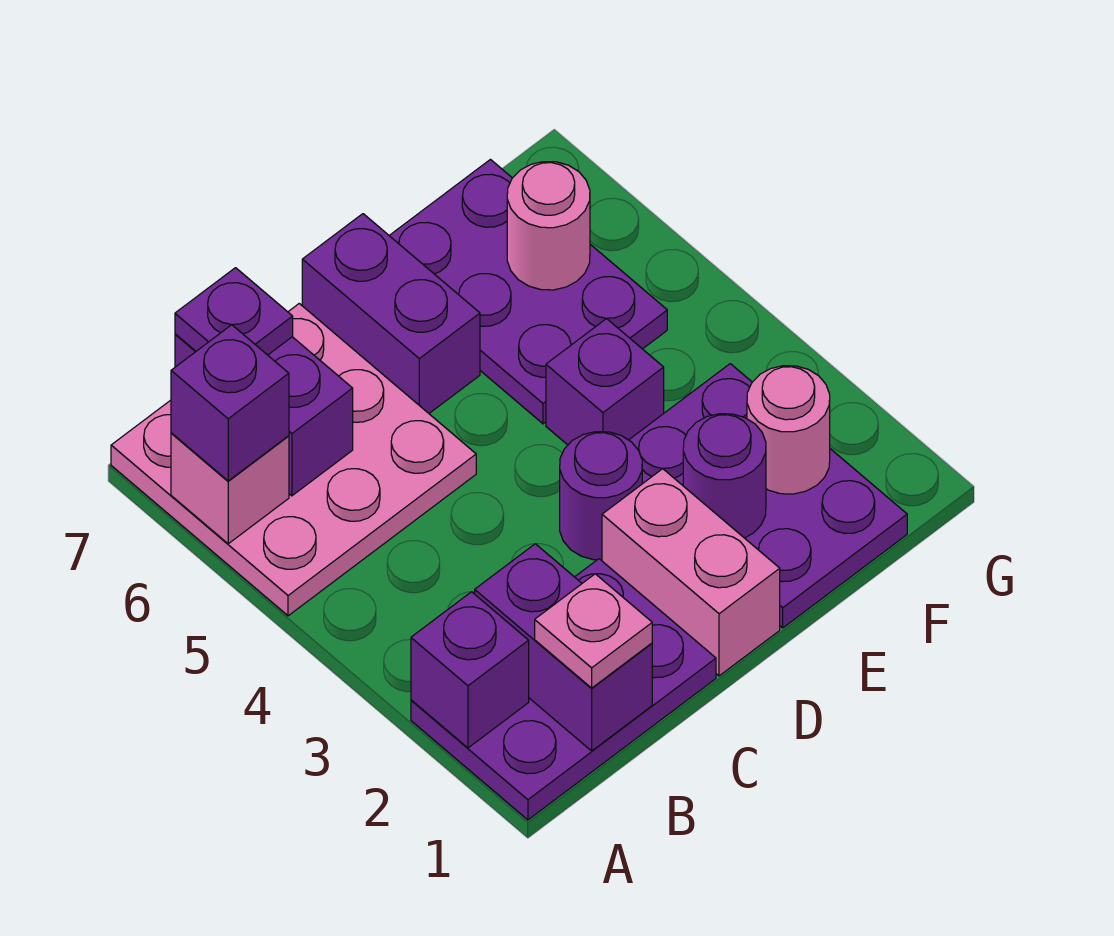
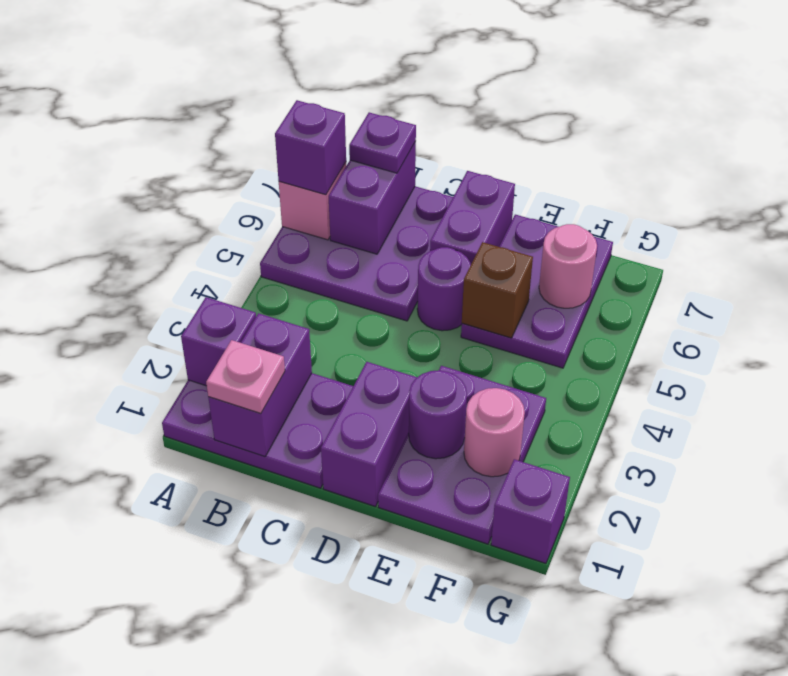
pink 3x3 plate [111,304,476,616] -> purple 3x3 plate [260,186,453,321]
pink 1x2 brick [602,469,780,676] -> purple 1x2 brick [321,362,417,507]
purple 1x1 round brick [560,432,642,560] -> purple 1x1 round brick moved to [417,247,471,331]
purple 1x1 brick [546,319,664,445] -> purple 1x1 brick moved to [491,459,570,563]
none -> brown 1x1 brick [462,242,533,338]

